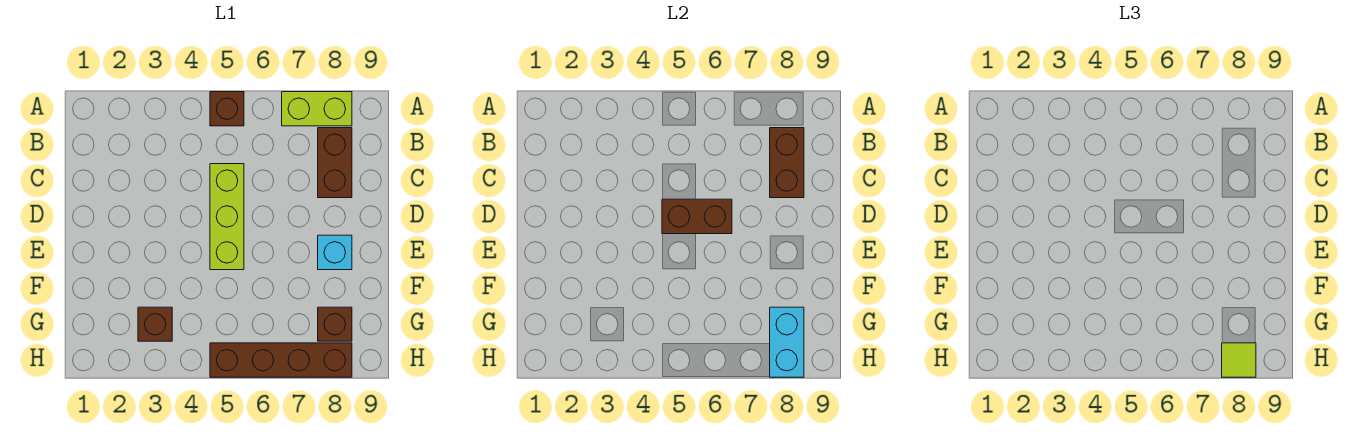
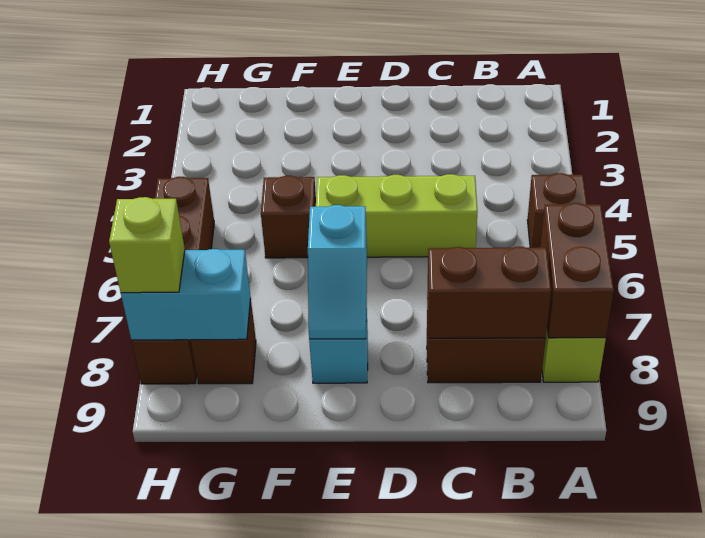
brown 1x2 brick [662,199,732,234] -> brown 1x2 brick moved to [540,203,614,338]
none -> cyan 1x2 slope [308,205,367,339]
brown 1x1 brick [138,307,172,341] -> brown 1x1 brick moved to [261,176,316,258]
lime 1x1 tile [1222,343,1256,377] -> lime 1x1 brick [109,197,185,293]

